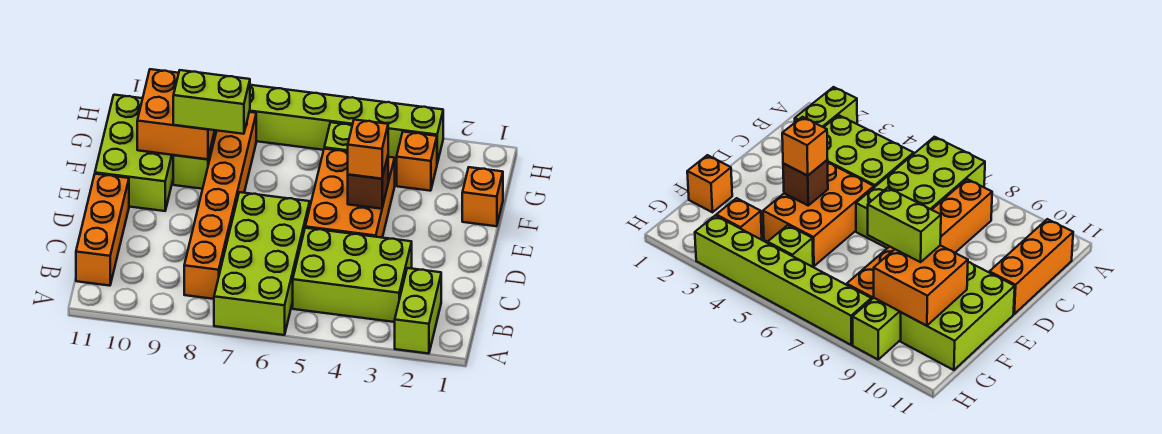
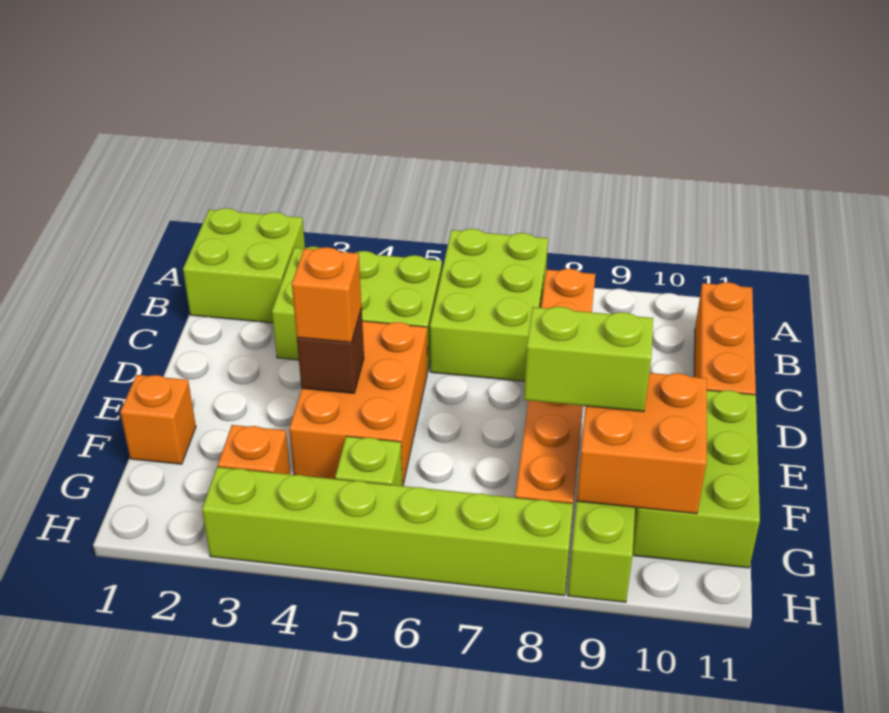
lime 1x2 brick [395,268,441,354] -> lime 2x2 brick [183,208,305,323]
lime 2x4 brick [214,192,310,335] -> lime 2x3 brick [430,229,548,381]

